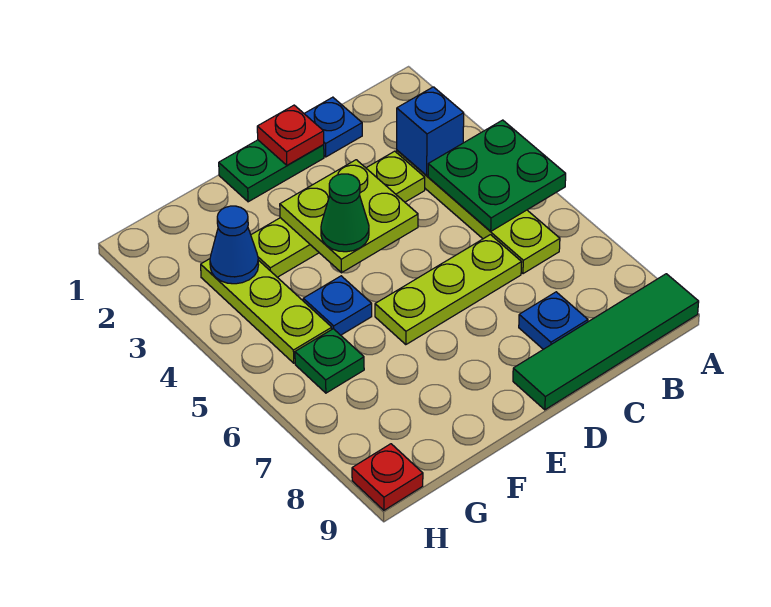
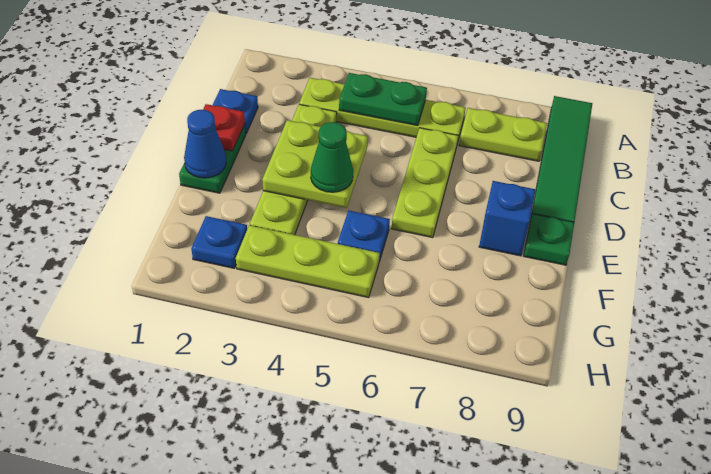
green 2x2 plate [428,120,566,231] -> green 1x2 plate [339,73,427,126]
blue 1x1 brick [397,87,464,176] -> blue 1x1 brick moved to [479,181,535,256]
none -> lime 1x2 plate [459,108,547,161]
blue 1x1 plate [519,292,588,349] -> blue 1x1 plate moved to [191,216,247,268]
blue 1x1 cone [210,206,258,284] -> blue 1x1 cone moved to [184,110,226,178]
green 1x1 plate [295,329,364,393] -> green 1x1 plate moved to [524,214,574,265]
red 1x1 plate [352,444,423,510] -> none

